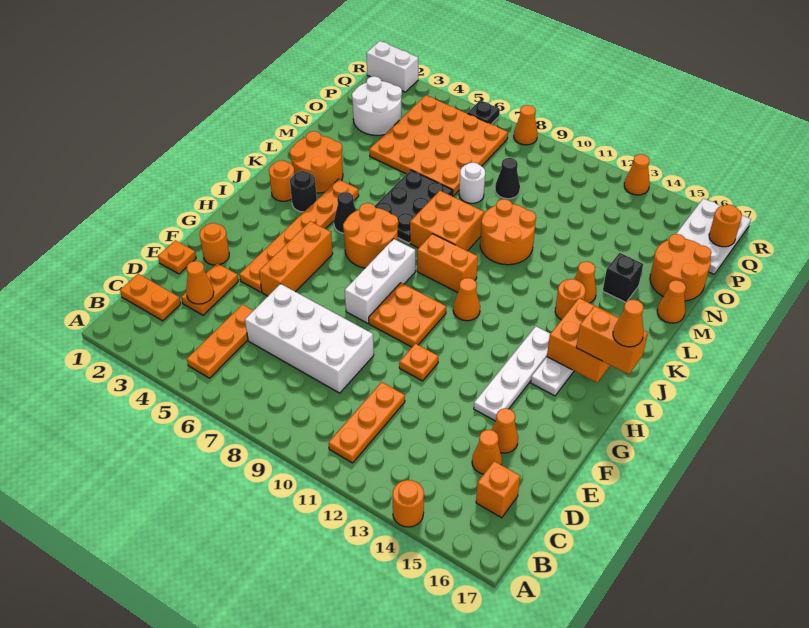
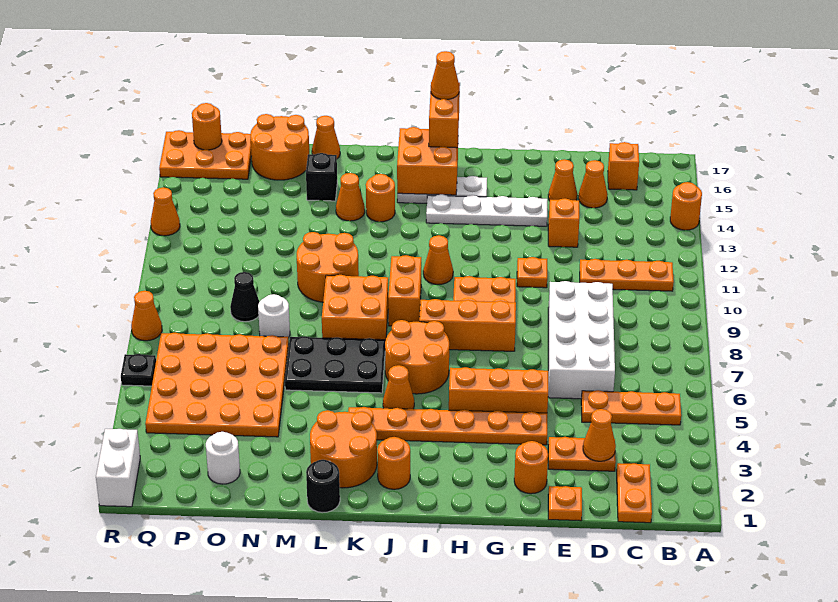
none -> orange 1x1 brick [548,198,579,247]
white 1x3 brick [345,239,415,323] -> orange 1x3 brick [419,299,516,351]
black 1x1 round brick [290,171,317,212] -> black 1x1 round brick moved to [306,460,340,513]
black 1x1 cone [334,192,356,233] -> orange 1x1 cone [383,365,414,409]
white 2x2 round brick [352,76,402,135] -> white 1x1 round brick [206,432,240,484]
white 2x3 plate [676,198,751,274] -> orange 2x3 plate [159,130,251,179]

